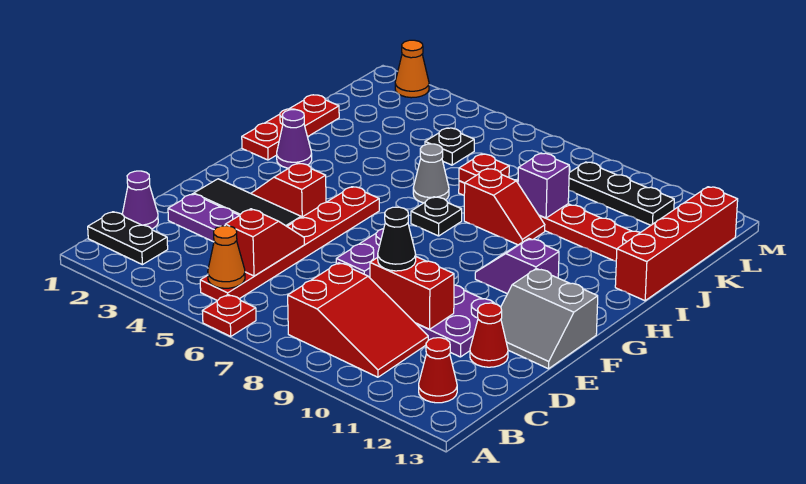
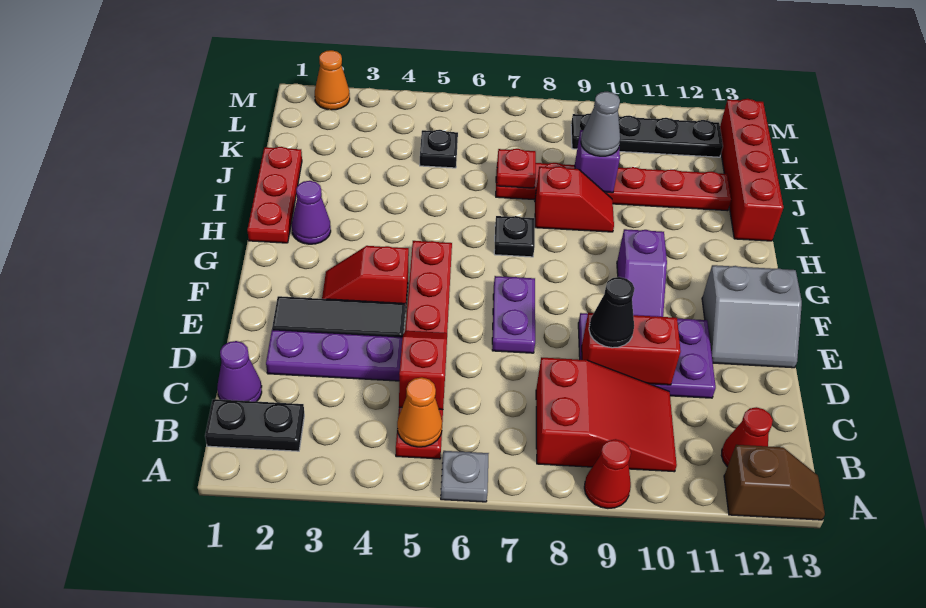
red 1x1 plate [202,295,256,336] -> grey 1x1 plate [441,451,489,502]
none -> brown 1x2 slope [724,445,825,520]
red 1x1 cone [470,303,508,367] -> red 1x1 cone moved to [584,439,631,508]
purple 1x2 slope [475,239,559,294] -> purple 1x2 slope turned to [617,229,667,317]
grey 1x1 cone [413,144,449,203] -> grey 1x1 cone moved to [581,92,620,156]
black 1x3 plate [569,162,674,225] -> black 1x4 plate [571,113,723,157]

